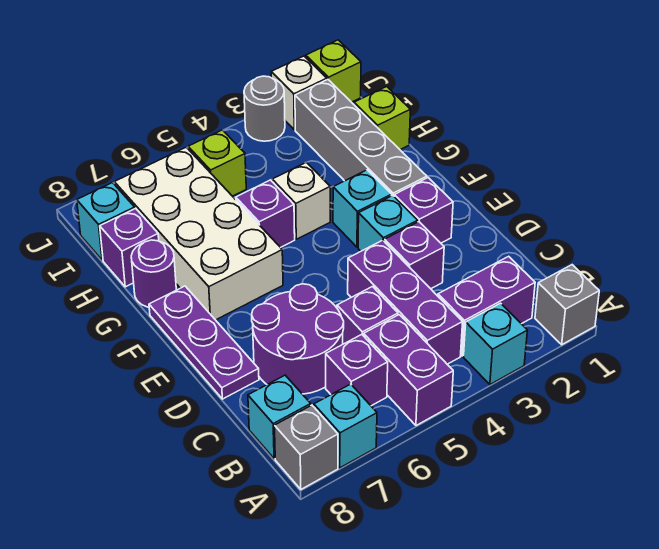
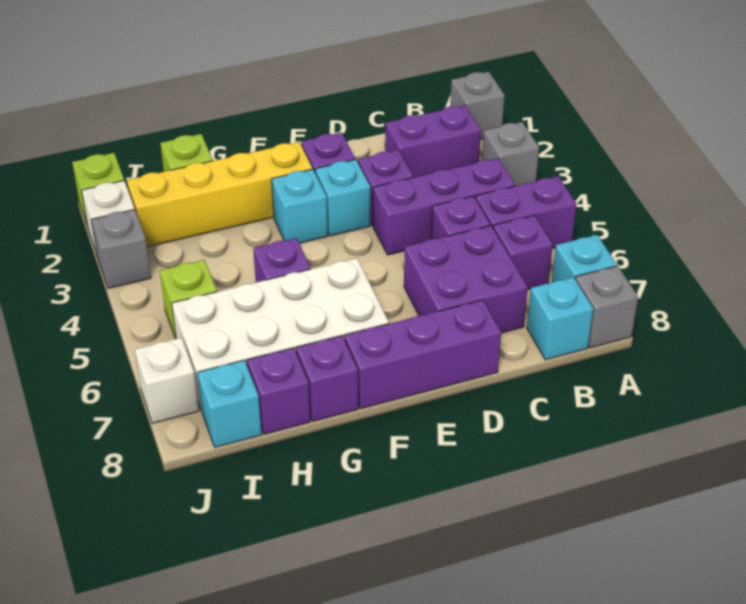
cyan 1x1 brick [463,303,527,384] -> grey 1x1 brick [482,122,539,186]
purple 1x2 brick [438,256,535,356] -> purple 1x2 brick turned to [385,105,481,178]
purple 2x2 round brick [252,284,344,394] -> purple 2x2 brick [404,226,528,333]
purple 1x3 plate [149,286,259,399] -> purple 1x3 brick [344,300,501,409]
grey 1x4 brick [295,80,427,196] -> yellow 1x4 brick [127,142,312,247]
white 1x1 brick [272,162,330,239] -> white 1x1 brick moved to [135,338,199,423]
purple 1x1 round brick [131,240,176,307] -> purple 1x1 brick [296,336,358,421]
grey 1x1 round brick [244,76,285,141] -> grey 1x1 brick [91,210,151,289]

